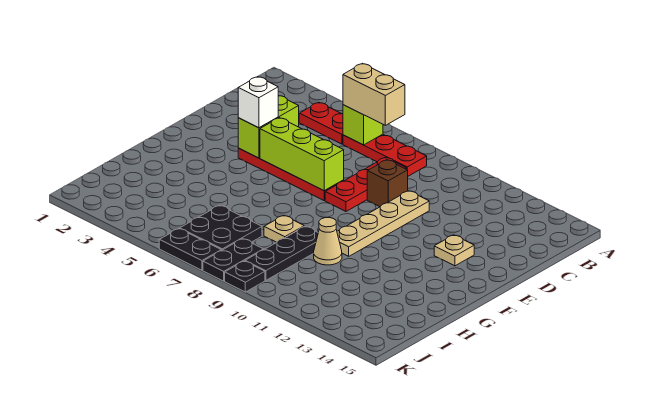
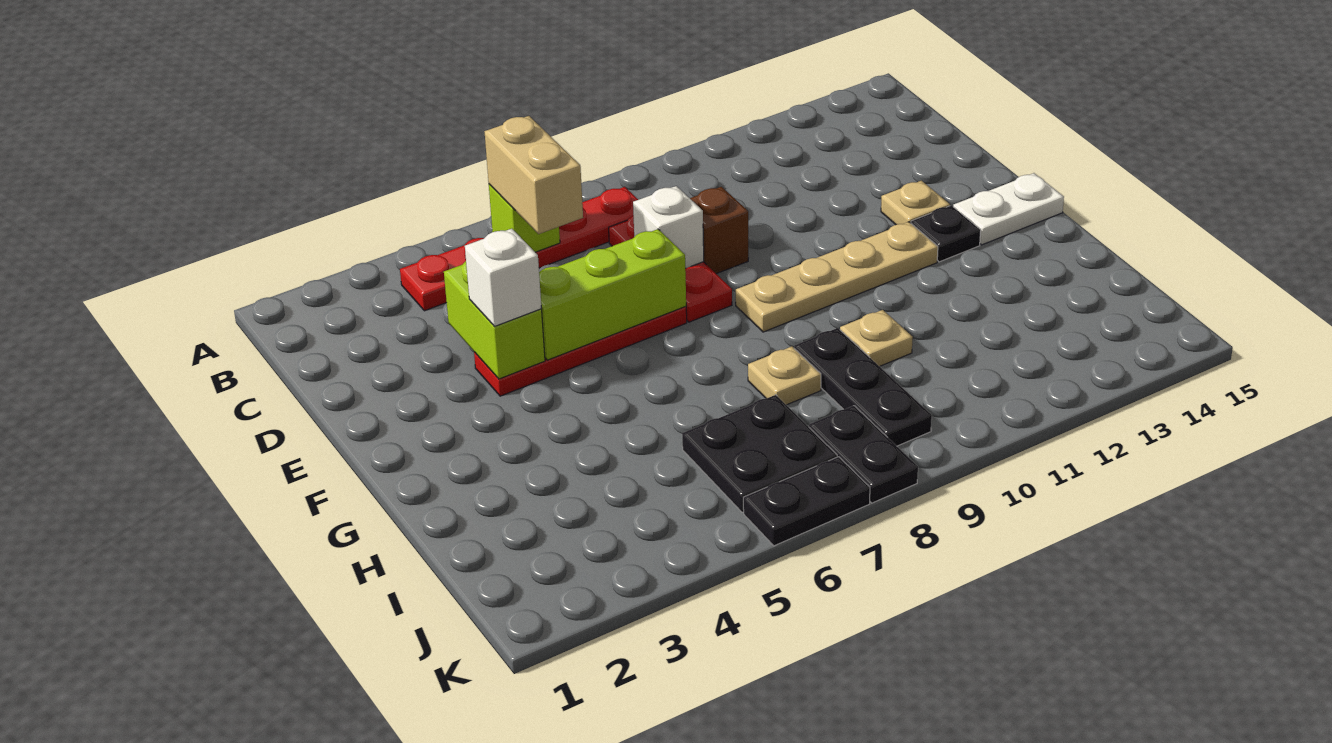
tan 1x2 brick [343,63,405,125] -> tan 1x2 brick turned to [485,116,583,234]
none -> white 1x1 brick [633,186,704,269]
tan 1x4 plate [337,191,429,256] -> tan 1x4 plate turned to [736,222,938,332]
none -> white 1x2 plate [953,173,1064,245]
tan 1x1 cone [314,218,342,265] -> tan 1x1 plate [840,310,913,366]
black 1x1 plate [225,261,265,292] -> black 1x1 plate moved to [911,205,981,262]

